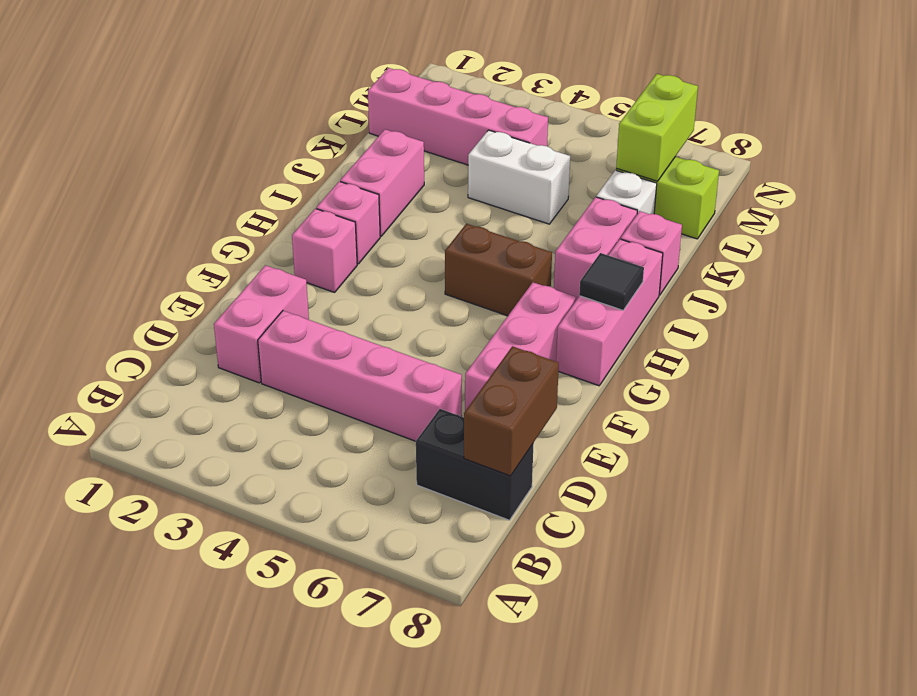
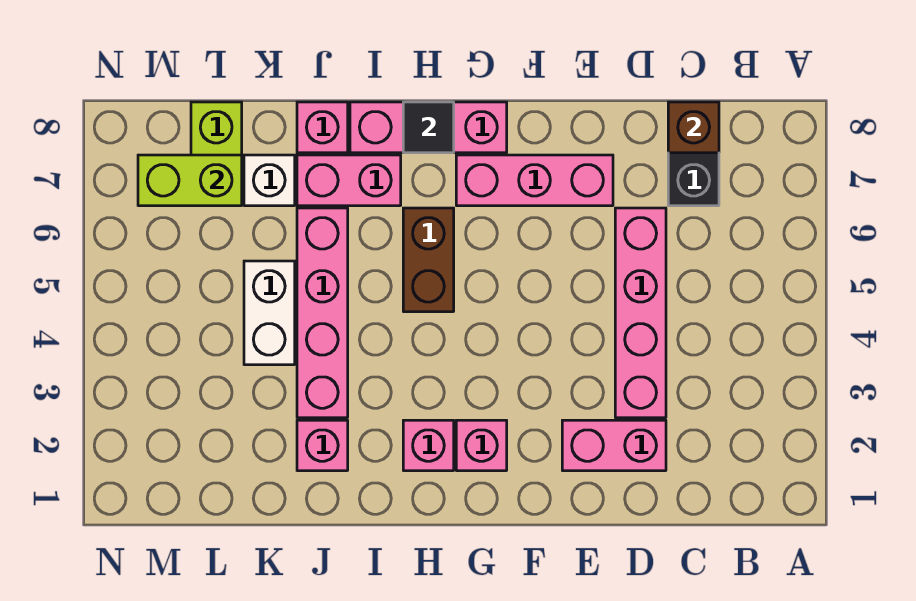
brown 1x2 brick [464,346,559,476] -> brown 1x1 brick [668,102,719,153]
pink 1x2 brick [340,130,424,236] -> pink 1x1 brick [297,420,348,471]
pink 1x4 brick [368,68,548,165] -> pink 1x4 brick moved to [297,208,348,418]

